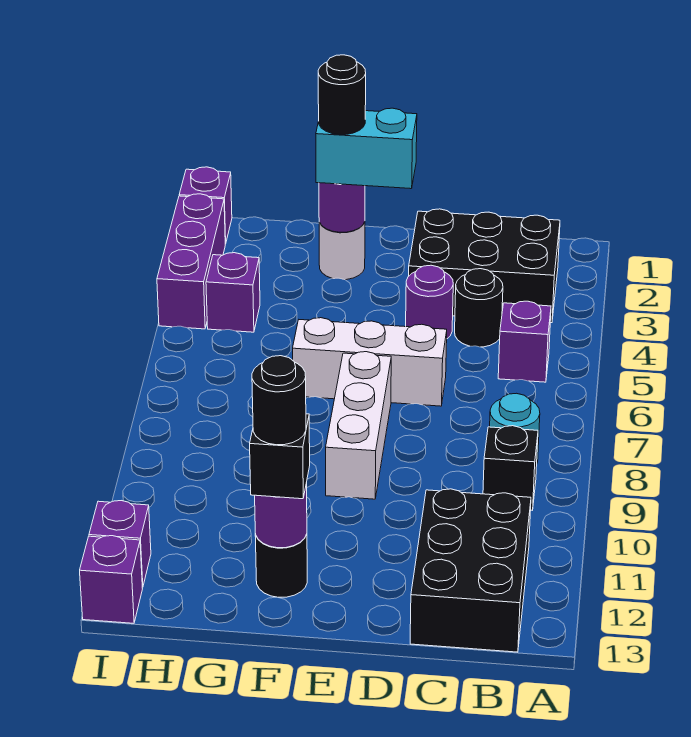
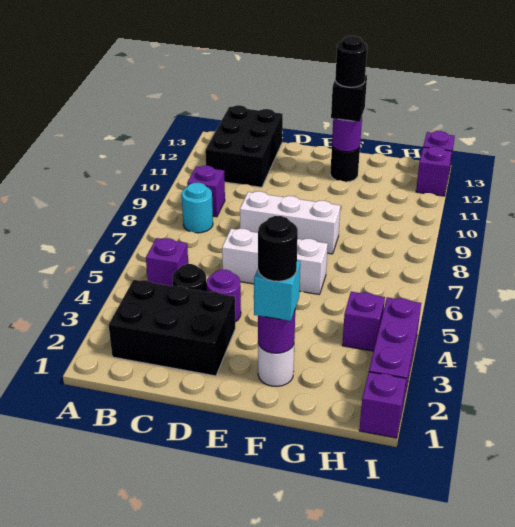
black 1x1 brick [483,426,538,510] -> purple 1x1 brick [187,166,225,217]
cyan 1x2 brick [316,108,417,189] -> cyan 1x1 brick [254,260,300,321]
white 1x3 brick [326,352,391,499] -> white 1x3 brick turned to [240,191,340,254]

